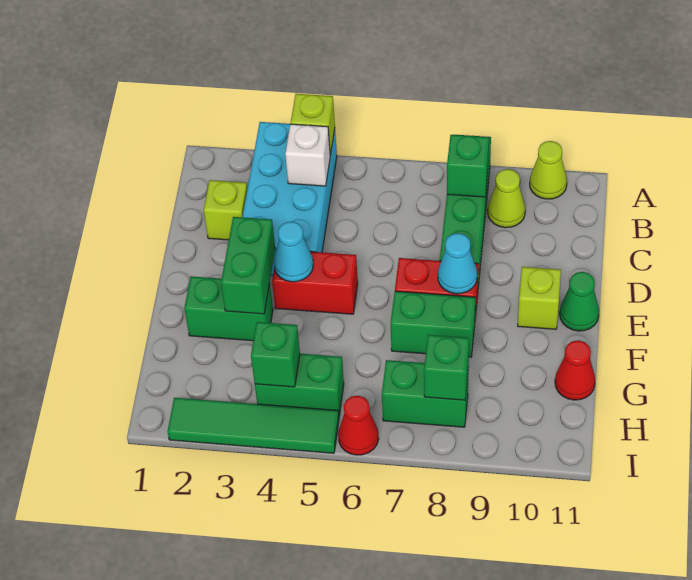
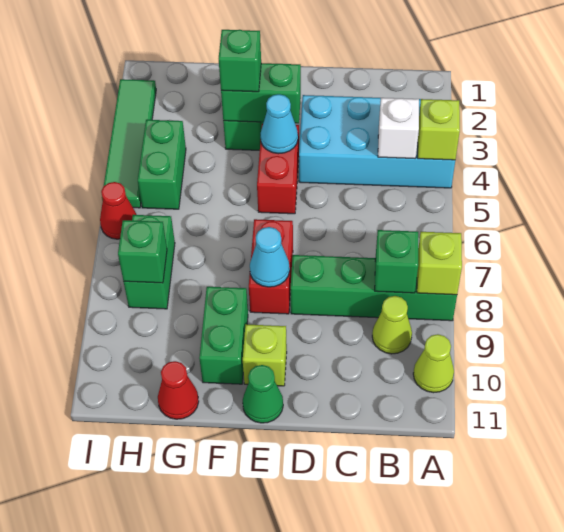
lime 1x1 brick [204,180,247,240] -> lime 1x1 brick moved to [417,232,462,295]
green 1x2 brick [391,291,475,357] -> green 1x2 brick moved to [199,287,248,384]
green 1x1 brick [251,322,300,387] -> green 1x1 brick moved to [219,30,261,92]

